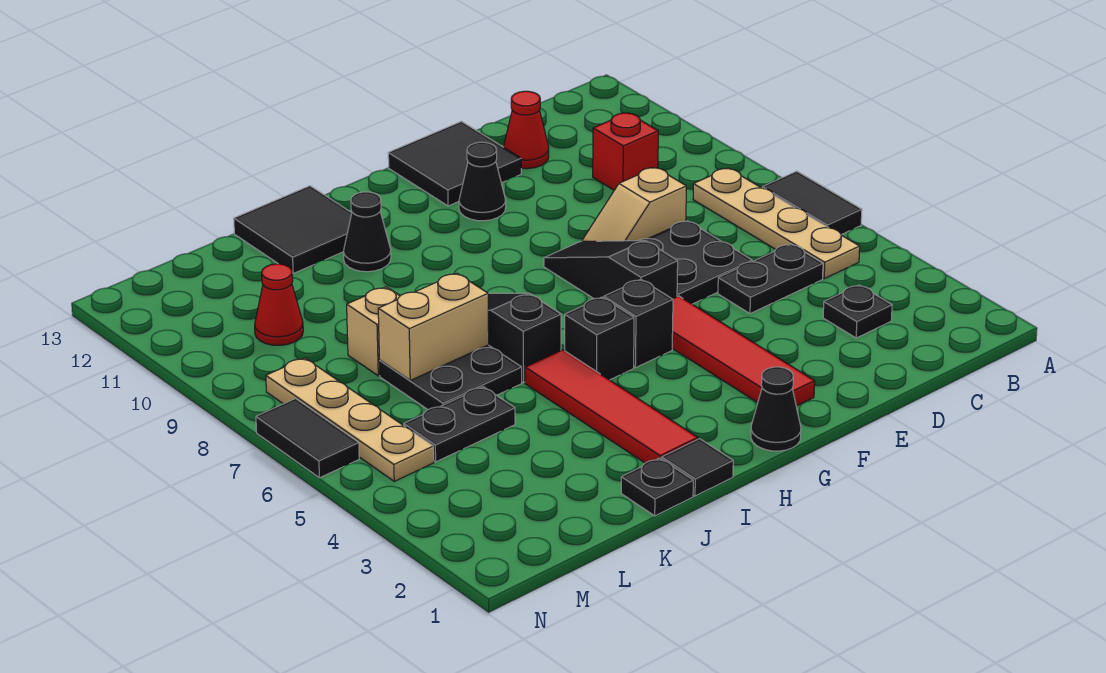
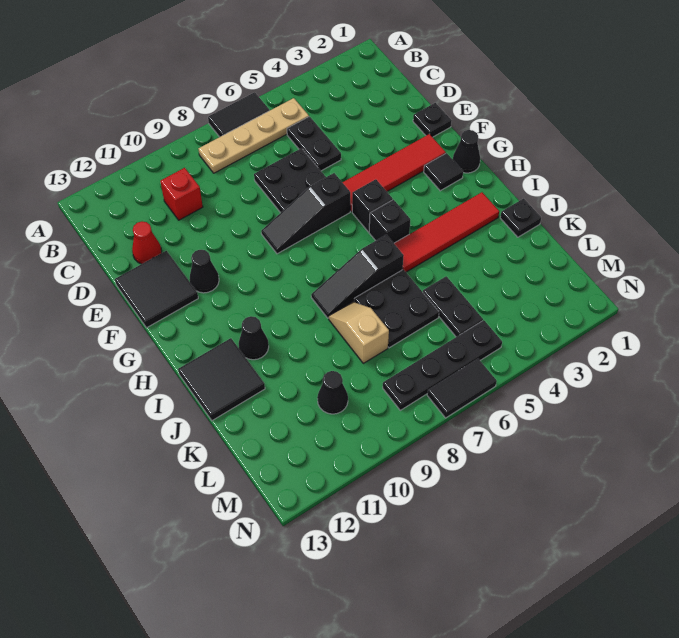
black 1x1 plate [823,285,892,338] -> black 1x1 plate moved to [413,103,452,137]
tan 1x2 slope [582,167,686,241] -> none
black 1x1 tile [662,439,733,496] -> black 1x1 tile moved to [424,153,463,191]
tan 1x2 brick [378,273,489,380] -> none
red 1x1 cone [255,264,303,345] -> black 1x1 cone [317,371,348,414]
tan 1x4 plate [266,358,434,481] -> black 1x4 plate [383,320,502,410]

